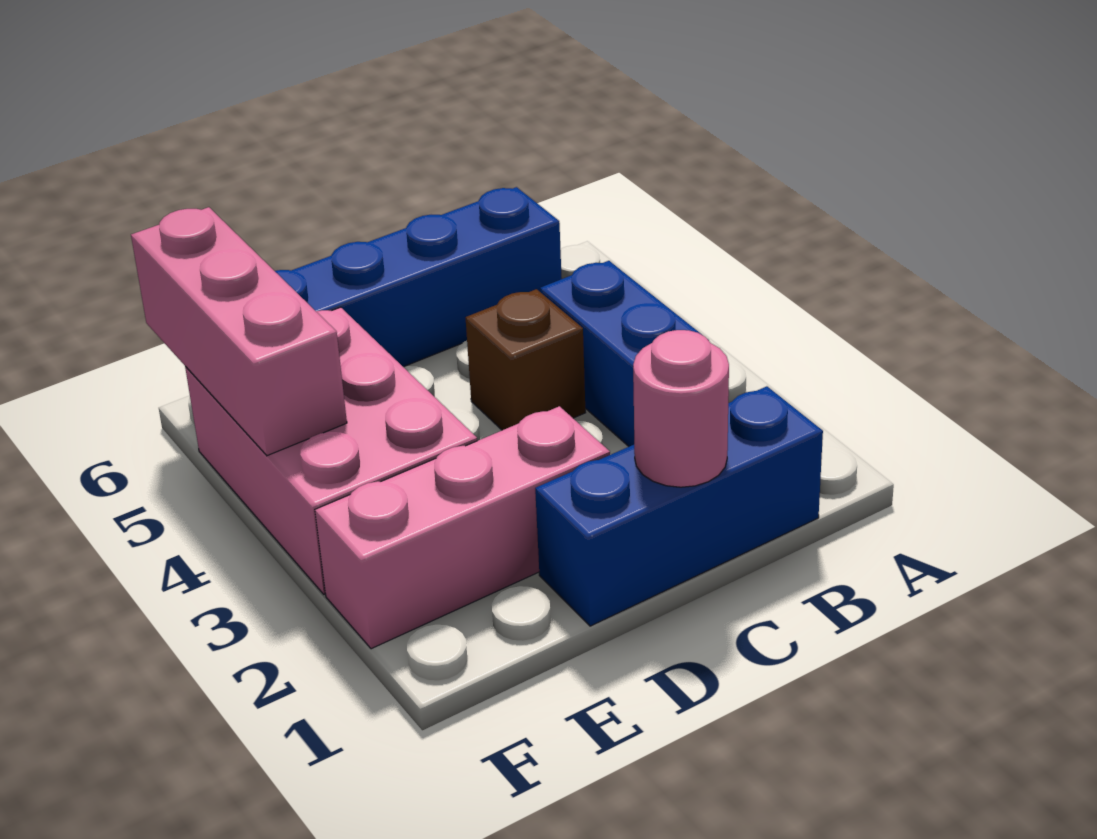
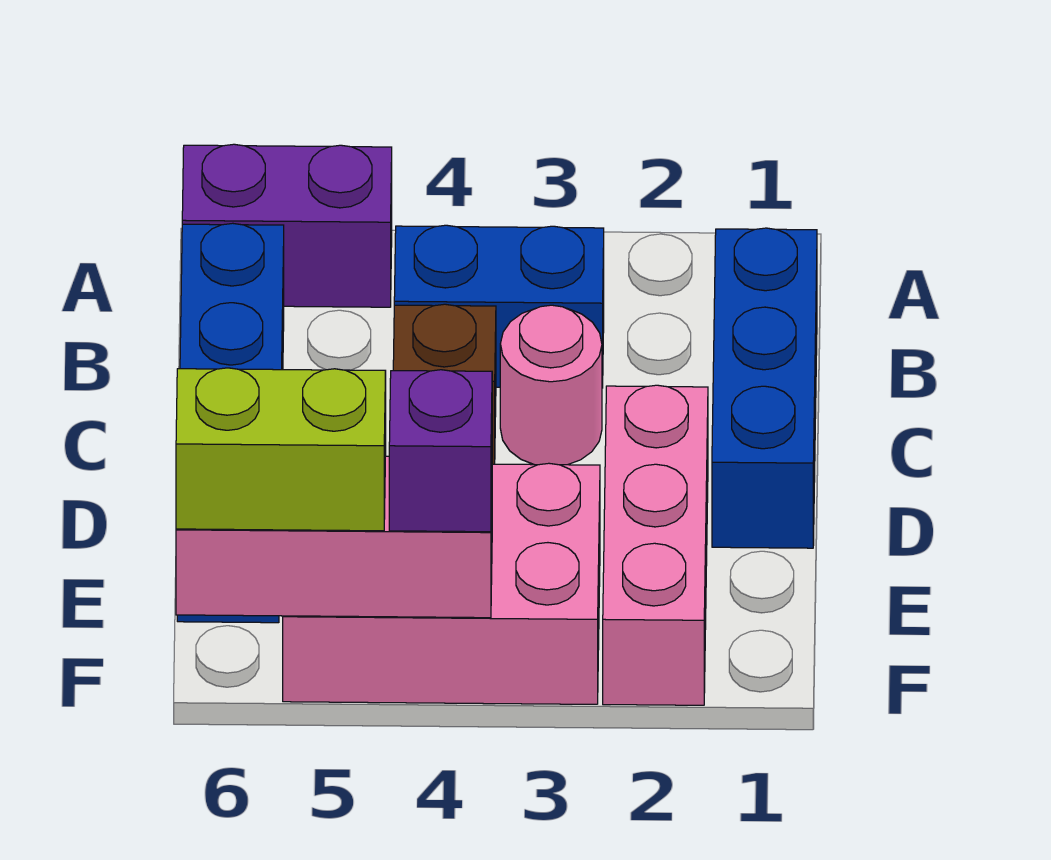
none -> purple 1x2 brick [182,144,392,307]
pink 1x1 round brick [633,330,729,487] -> pink 1x1 round brick moved to [500,305,602,465]
none -> purple 1x1 brick [389,370,492,532]
none -> lime 1x2 brick [176,368,386,531]

